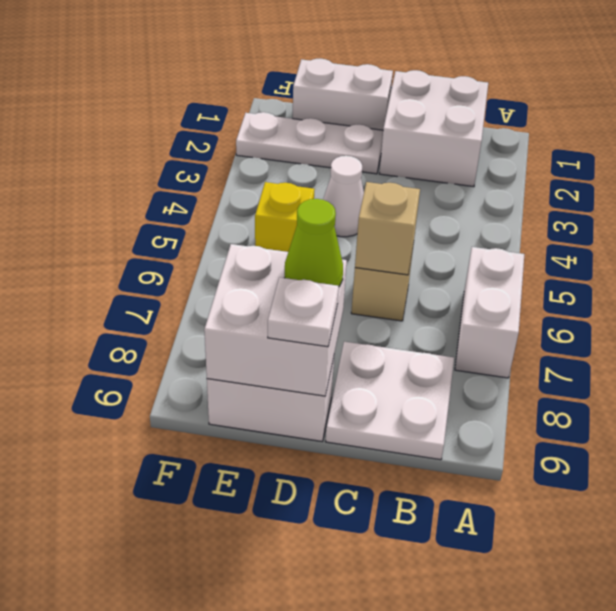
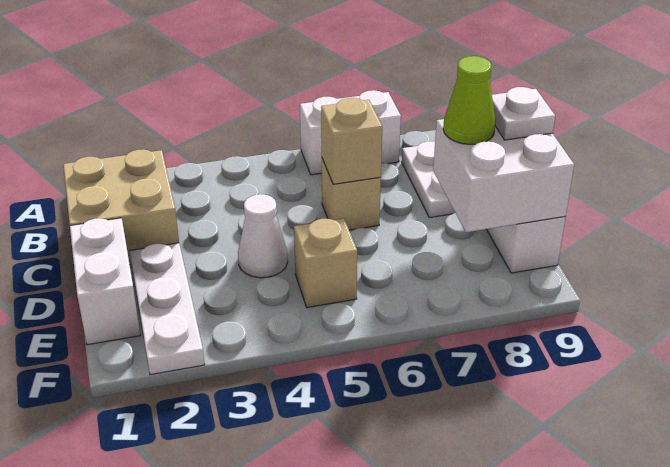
white 2x2 brick [379,70,488,187] -> tan 2x2 brick [63,149,179,265]
yellow 1x1 brick [255,182,315,252] -> tan 1x1 brick [294,218,357,308]

